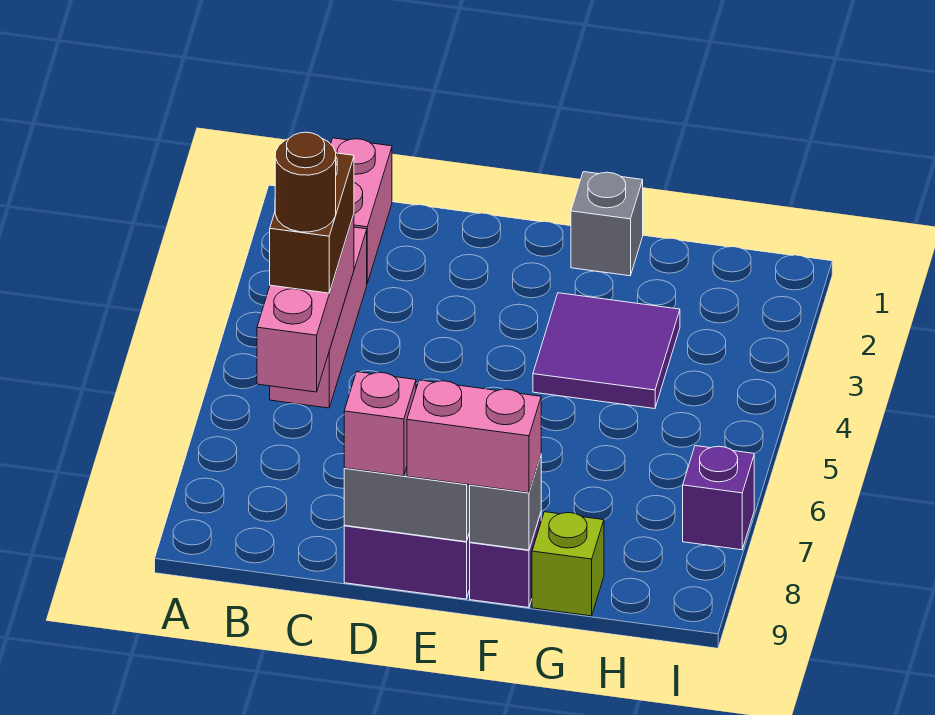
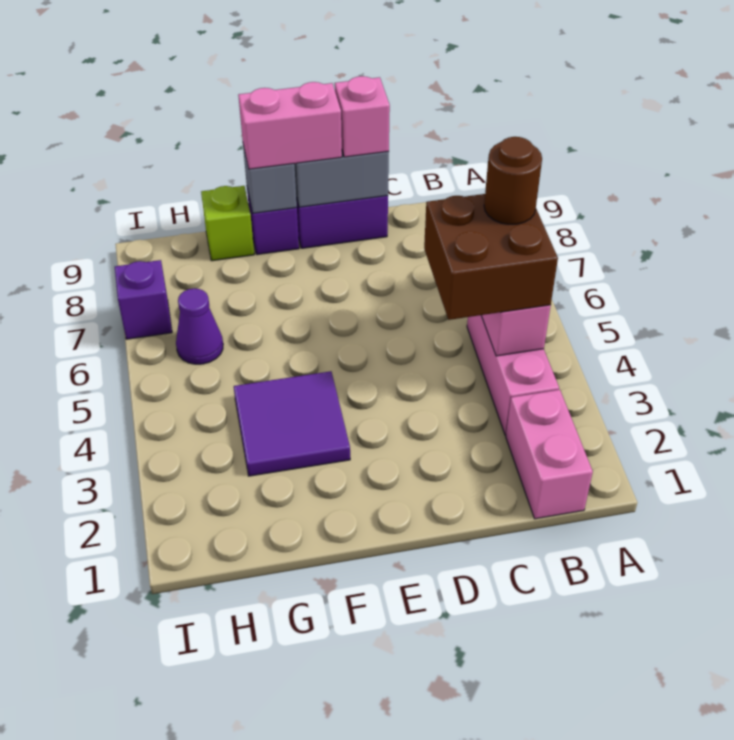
brown 1x2 brick [270,153,354,293] -> brown 2x2 brick [424,194,558,320]
grey 1x1 brick [571,172,643,276] -> none
none -> purple 1x1 cone [176,288,223,364]

